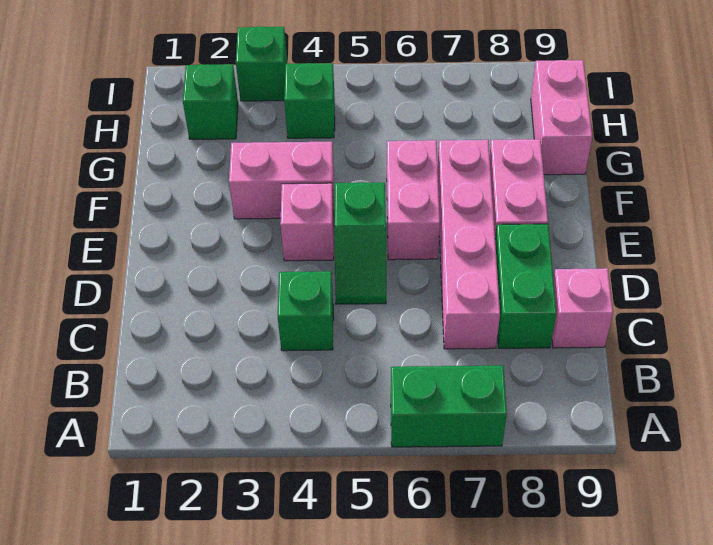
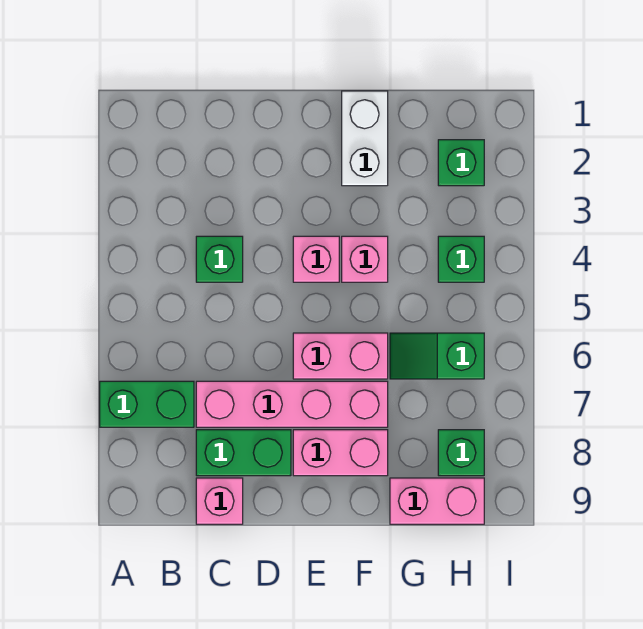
green 1x2 brick [391,366,507,447] -> green 1x2 brick turned to [100,381,194,427]
green 1x2 slope [334,183,386,304] -> green 1x2 slope moved to [390,333,484,379]
none -> white 1x2 brick [342,91,388,186]
pink 1x2 brick [229,142,334,219] -> pink 1x1 brick [342,236,388,282]
green 1x1 brick [236,26,287,101] -> green 1x1 brick moved to [438,430,484,476]

